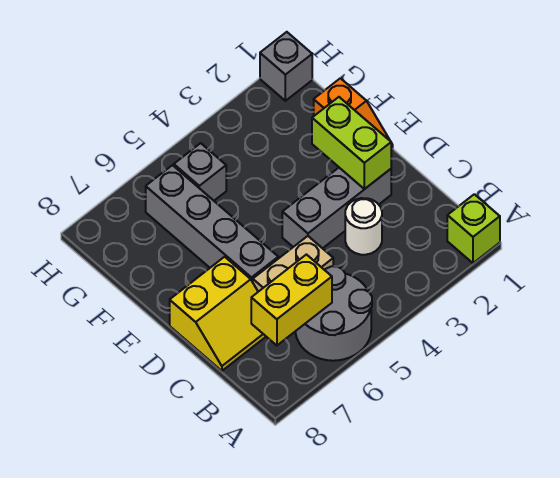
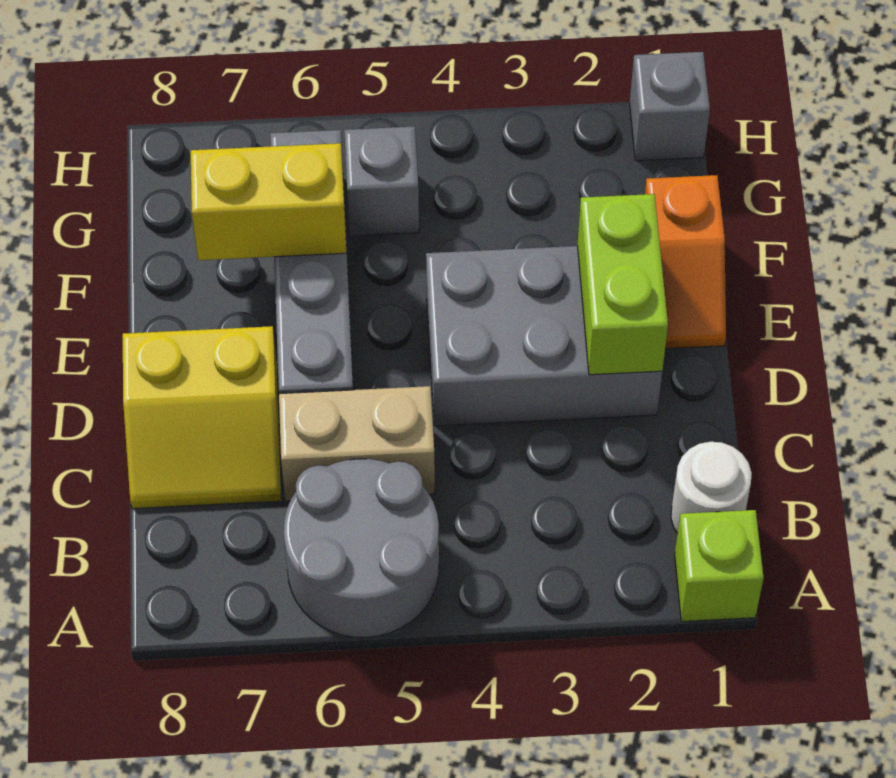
yellow 1x2 brick [251,255,332,345] -> yellow 1x2 brick moved to [191,143,346,260]
white 1x1 round brick [345,198,382,255] -> white 1x1 round brick moved to [671,442,752,534]
grey 1x3 brick [282,168,391,248] -> grey 2x3 brick [426,246,662,426]

